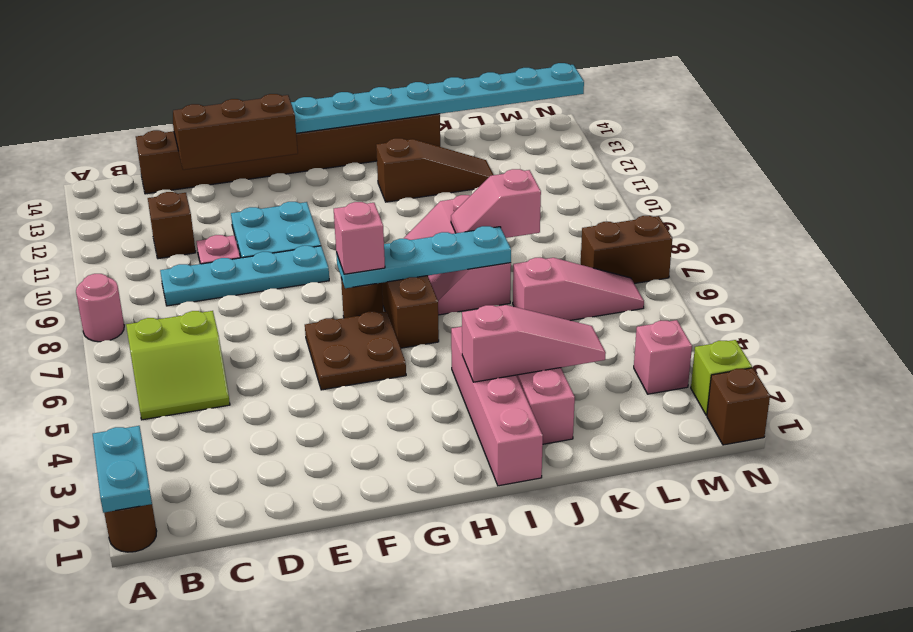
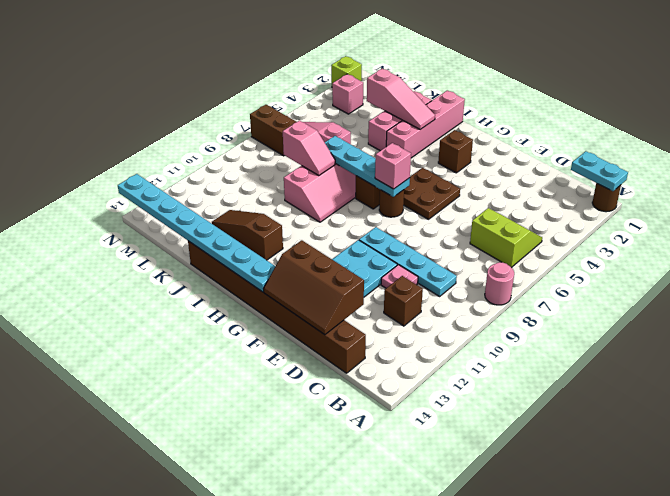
cyan 1x2 plate [93,426,152,513] -> cyan 1x2 plate turned to [571,151,628,191]
pink 1x3 slope [462,305,606,382] -> pink 1x3 slope turned to [367,69,435,129]
brown 1x1 brick [707,368,770,445] -> brown 1x1 brick moved to [438,130,473,173]

